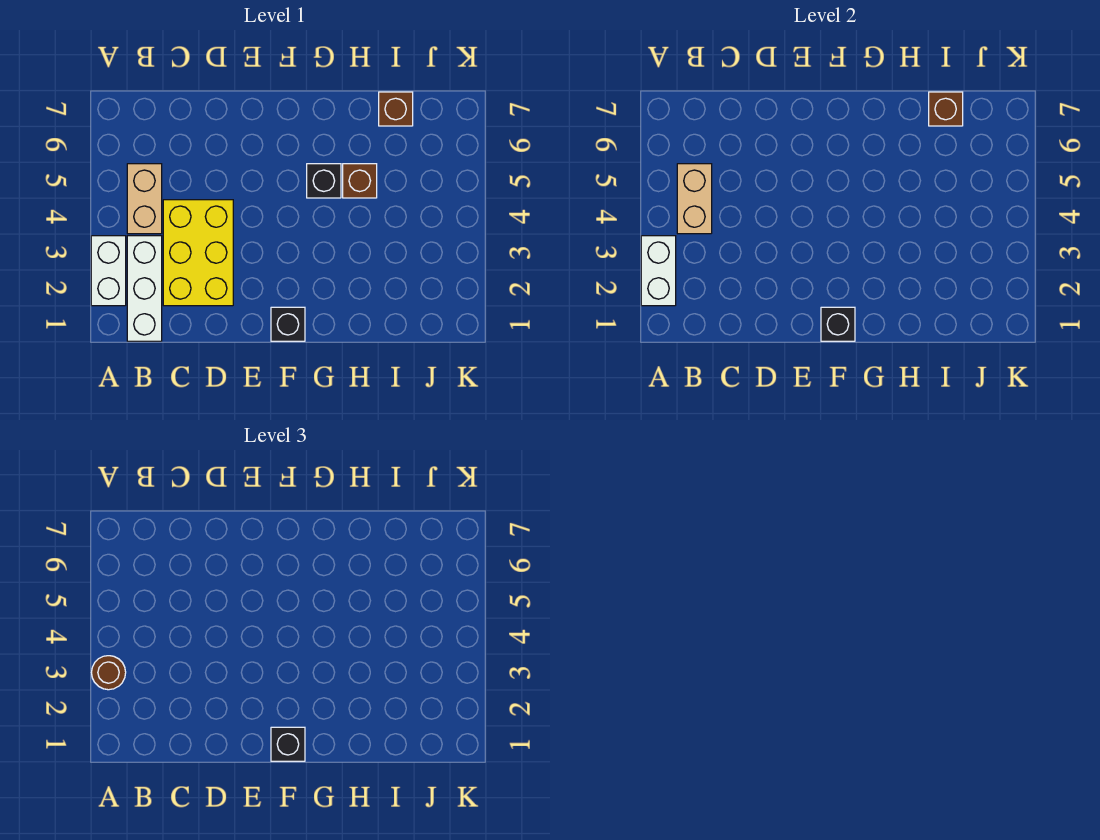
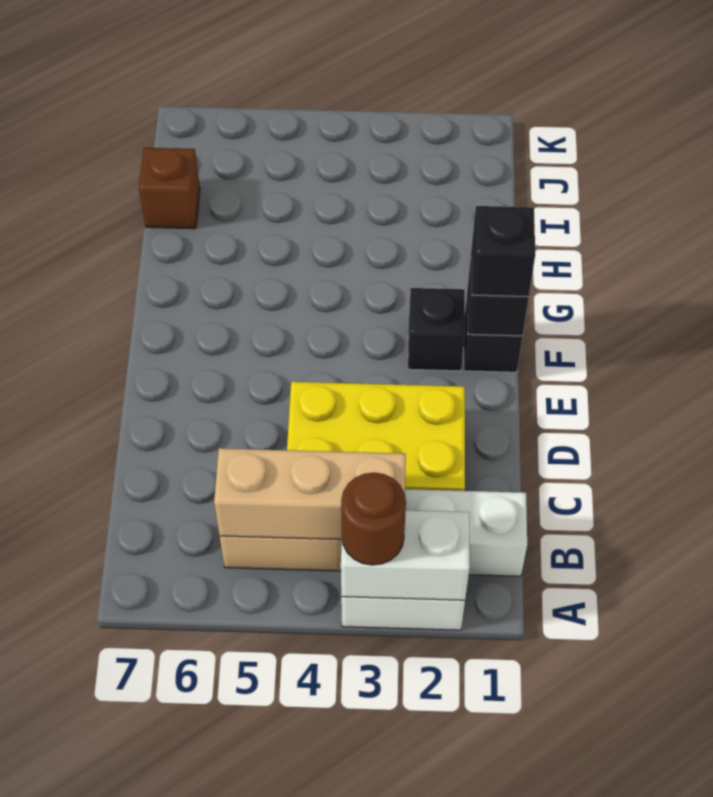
tan 1x2 brick [677,164,712,234] -> tan 1x3 brick [214,448,406,540]
black 1x1 brick [307,164,341,198] -> black 1x1 brick moved to [408,288,465,371]
brown 1x1 brick [343,164,377,198] -> none
brown 1x1 brick [929,92,963,126] -> none

